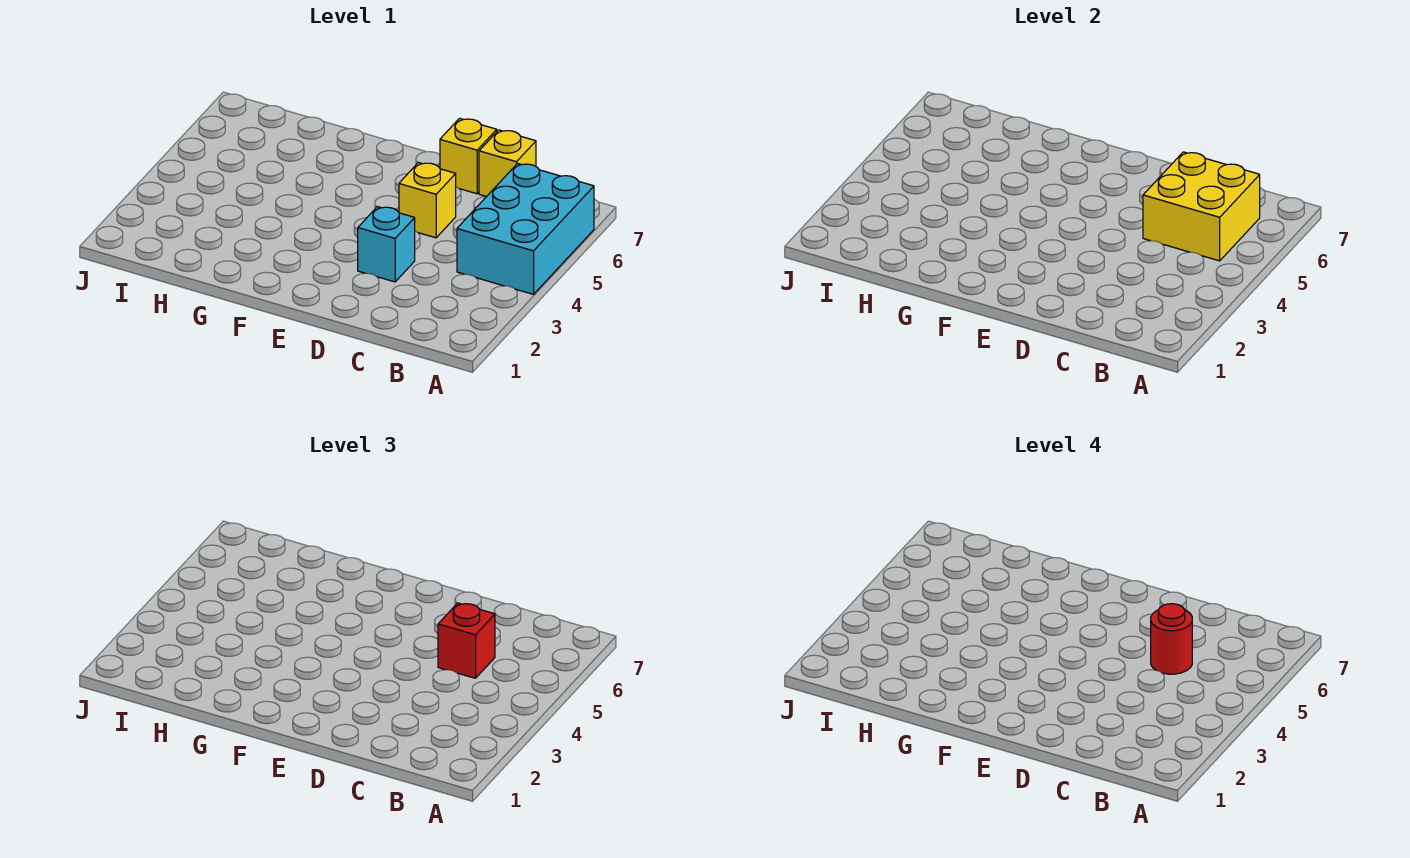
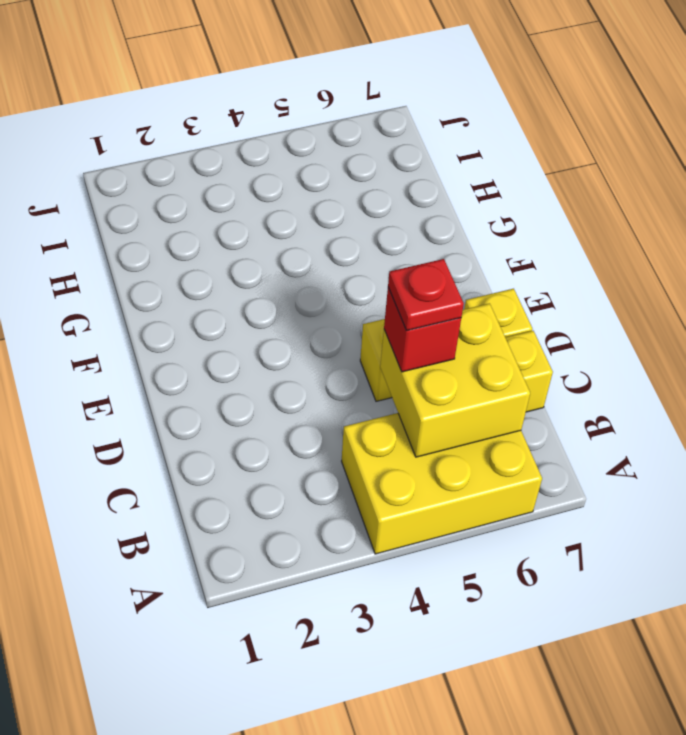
cyan 2x3 brick [457,164,594,294] -> yellow 2x3 brick [342,413,542,554]
red 1x1 round brick [1151,604,1192,674] -> red 1x1 plate [388,259,464,330]
cyan 1x1 brick [358,207,415,282] -> none

